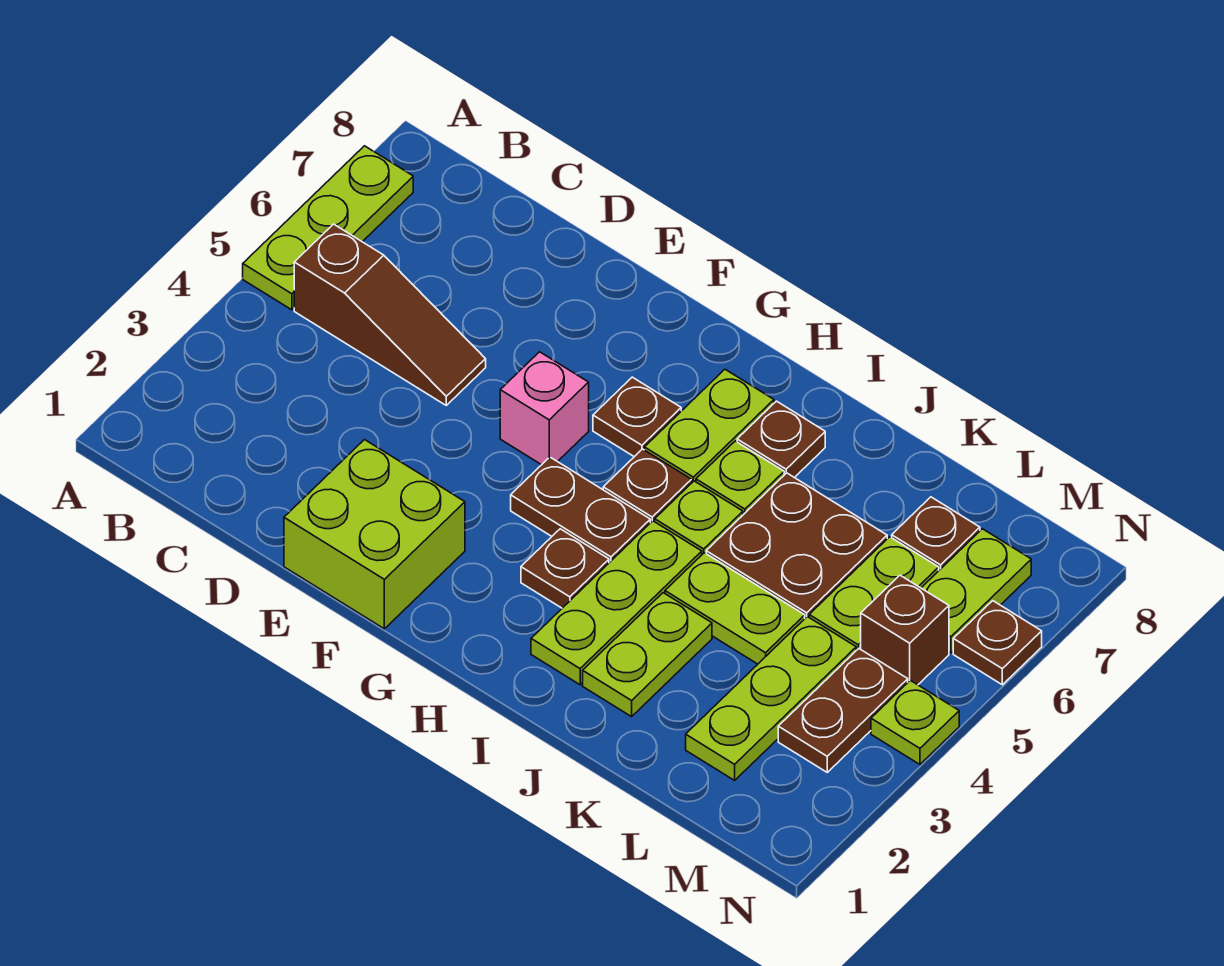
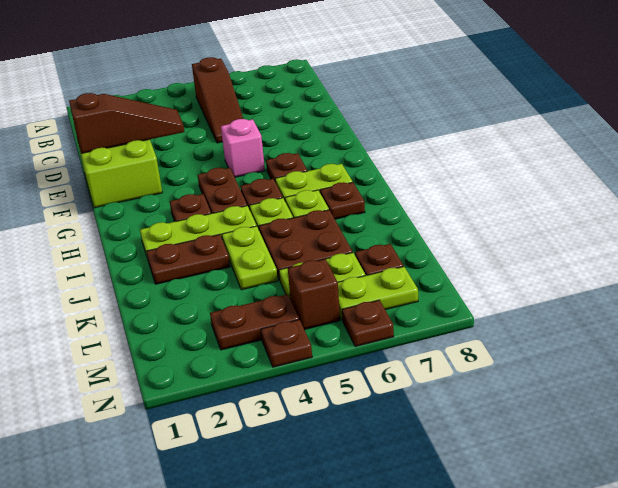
lime 1x3 plate [243,146,413,310] -> none
none -> brown 1x3 slope [69,93,184,153]
lime 1x2 plate [583,593,712,717] -> brown 1x2 plate [147,234,230,284]
lime 1x3 plate [686,617,856,780] -> none
lime 1x1 plate [871,680,959,764] -> brown 1x1 plate [261,320,312,367]

